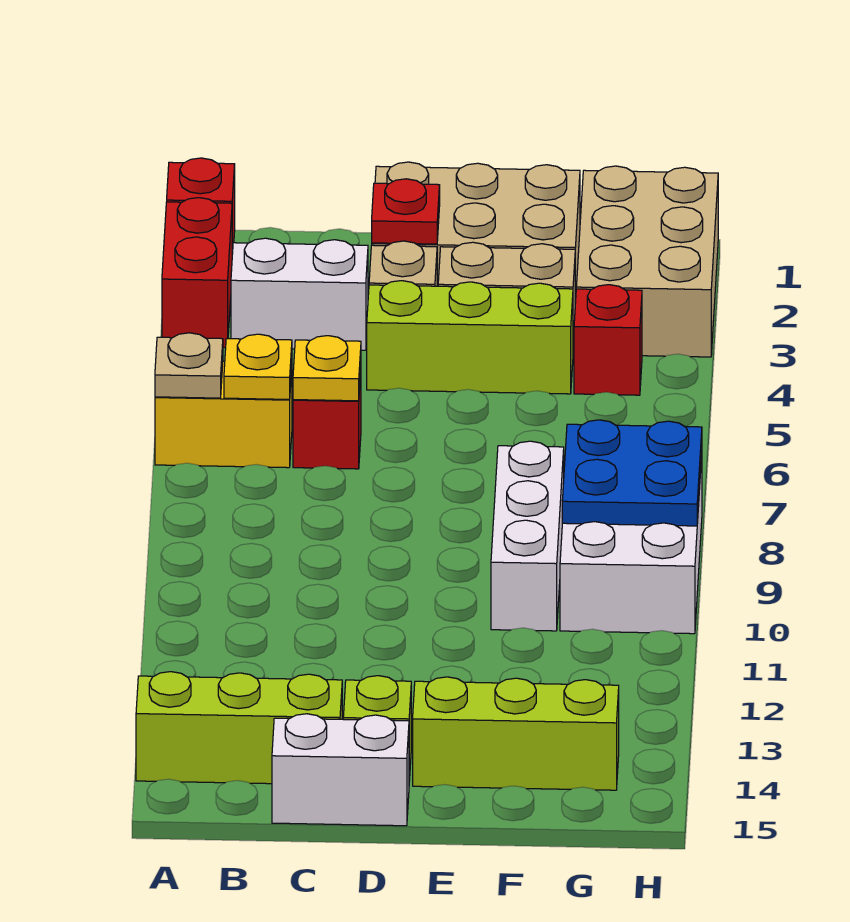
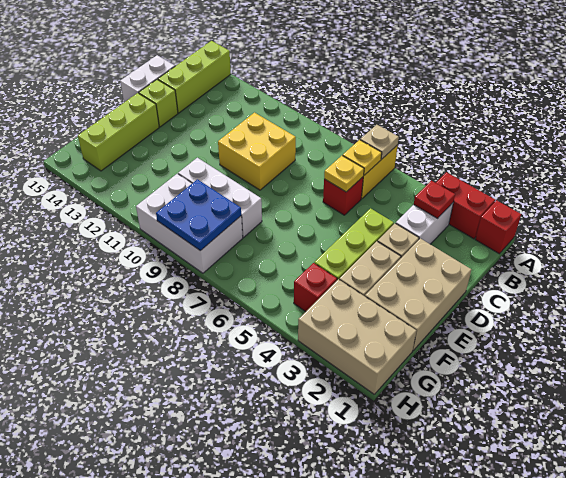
none -> yellow 2x2 brick [218,113,296,190]
red 1x1 plate [372,179,440,244] -> red 1x1 plate moved to [414,181,455,218]

